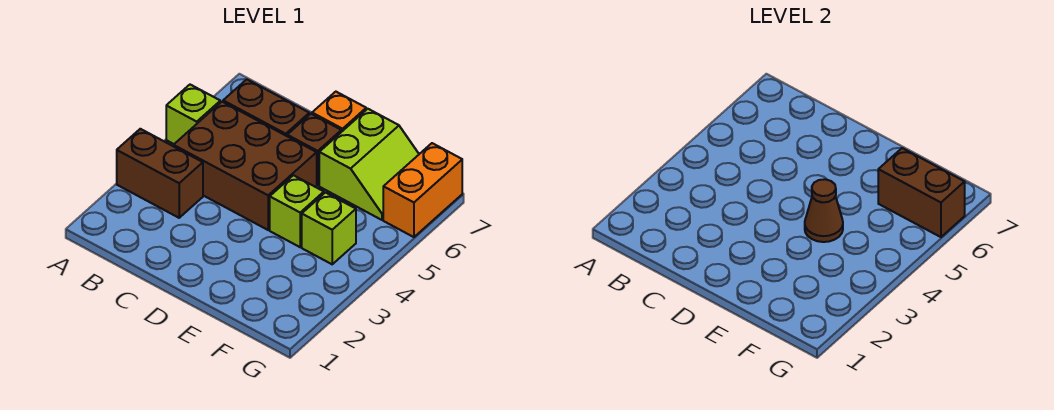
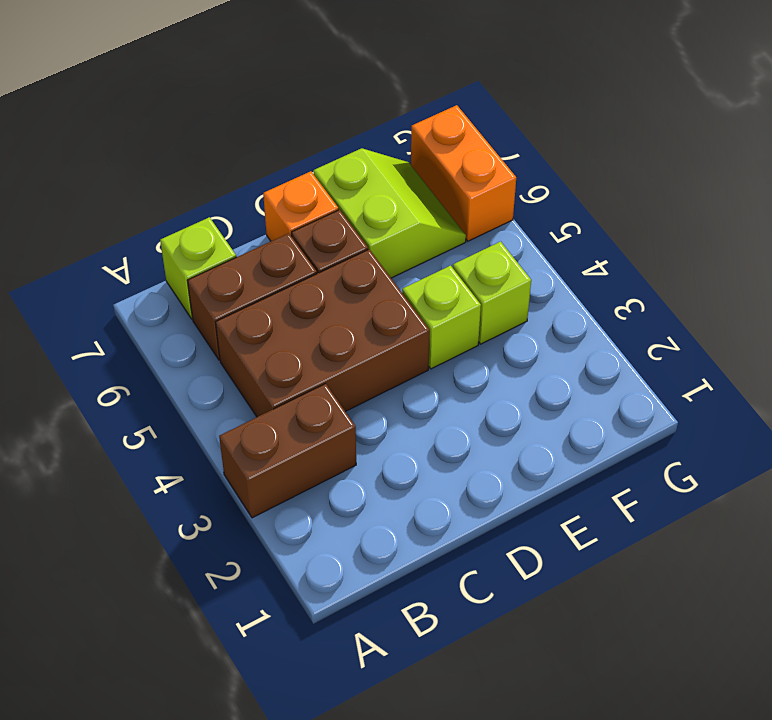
lime 1x1 brick [166,85,220,144] -> lime 1x1 brick moved to [160,217,236,319]
brown 1x1 cone [805,179,843,242] -> none
brown 1x2 brick [878,148,965,237] -> none

